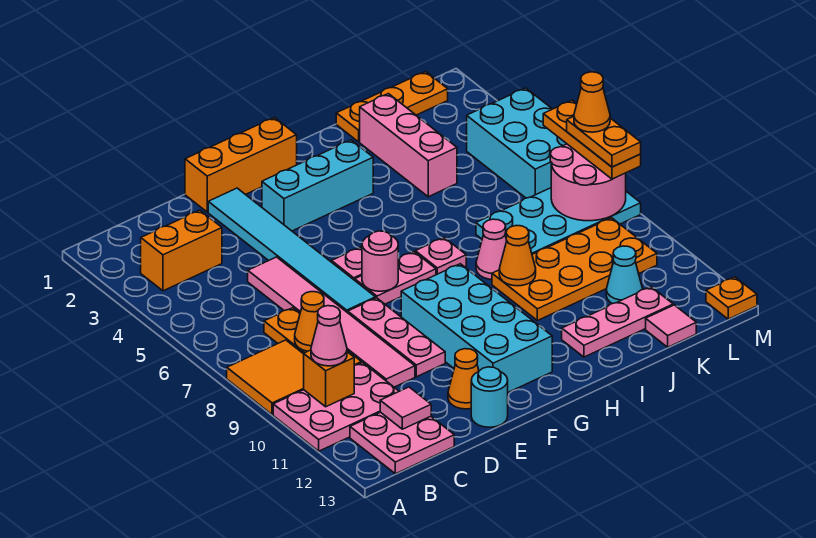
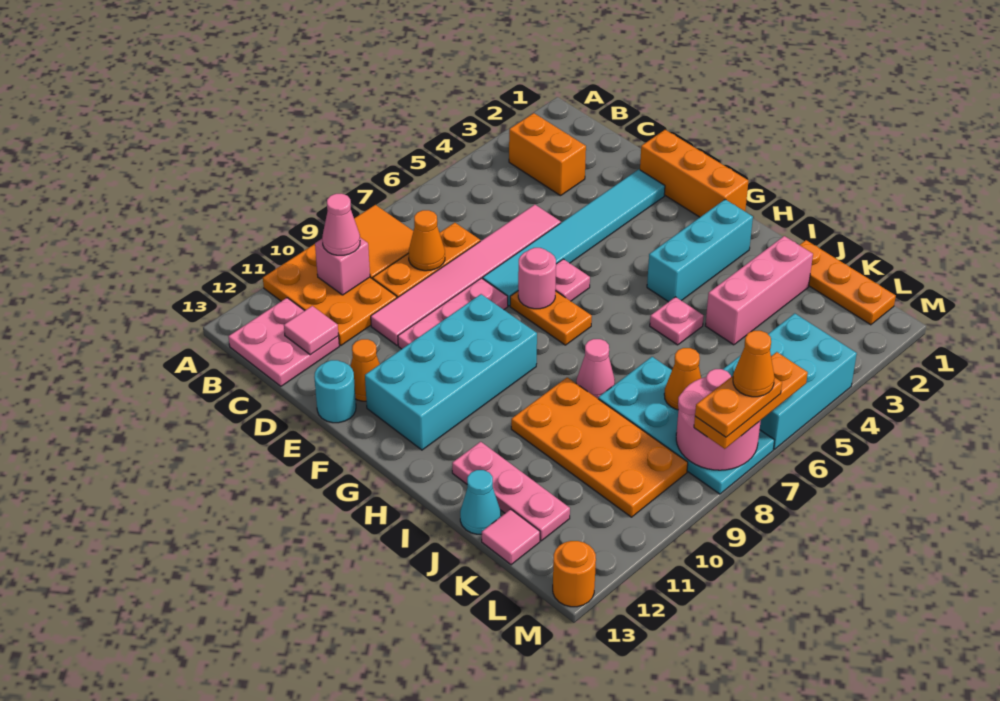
pink 2x3 plate [273,363,399,451] -> orange 2x3 plate [263,244,397,345]
orange 1x1 brick [304,350,354,407] -> pink 1x1 brick [315,238,370,295]
cyan 1x3 brick [262,140,373,231] -> cyan 1x3 brick turned to [647,199,753,302]
pink 1x2 plate [355,252,436,304] -> orange 1x2 plate [510,291,592,345]
pink 1x1 plate [415,238,466,275] -> pink 1x1 plate moved to [650,297,704,345]
orange 1x1 cone [499,226,536,286] -> orange 1x1 cone moved to [664,348,701,410]
cyan 1x1 cone [606,246,643,304] -> cyan 1x1 cone moved to [460,470,501,534]
orange 1x1 plate [706,277,757,319] -> orange 1x1 round brick [553,541,596,607]

